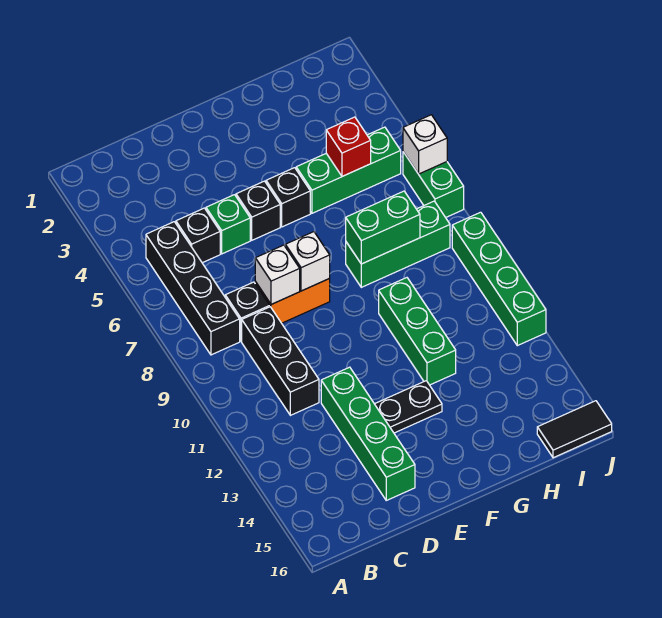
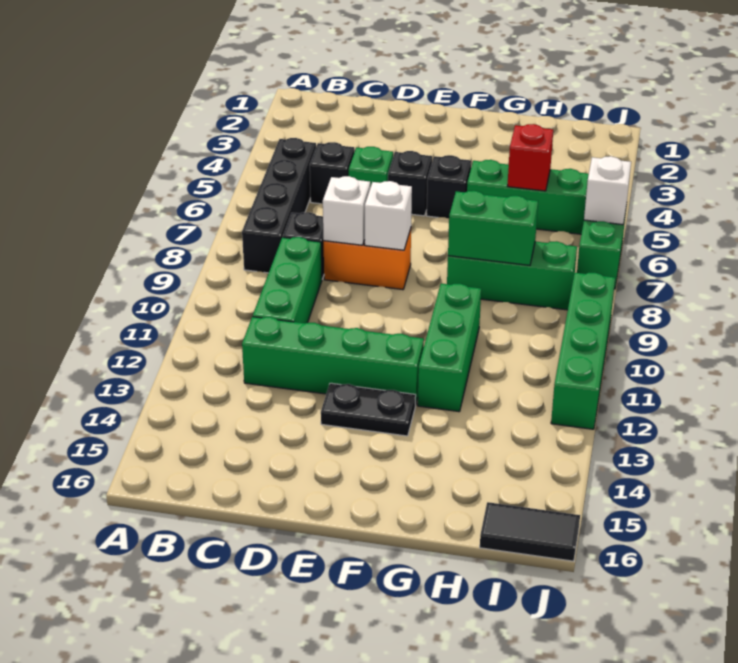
black 1x3 brick [242,307,319,415] -> green 1x3 brick [253,237,322,323]
green 1x4 brick [321,367,415,500] -> green 1x4 brick turned to [242,317,424,405]

